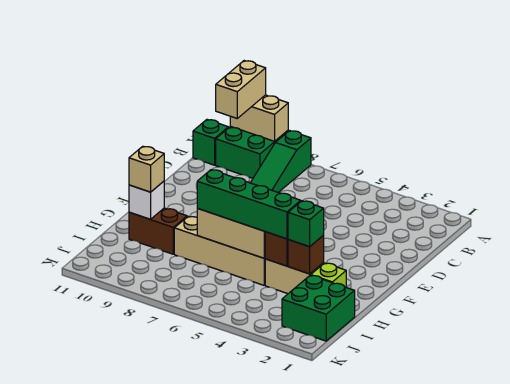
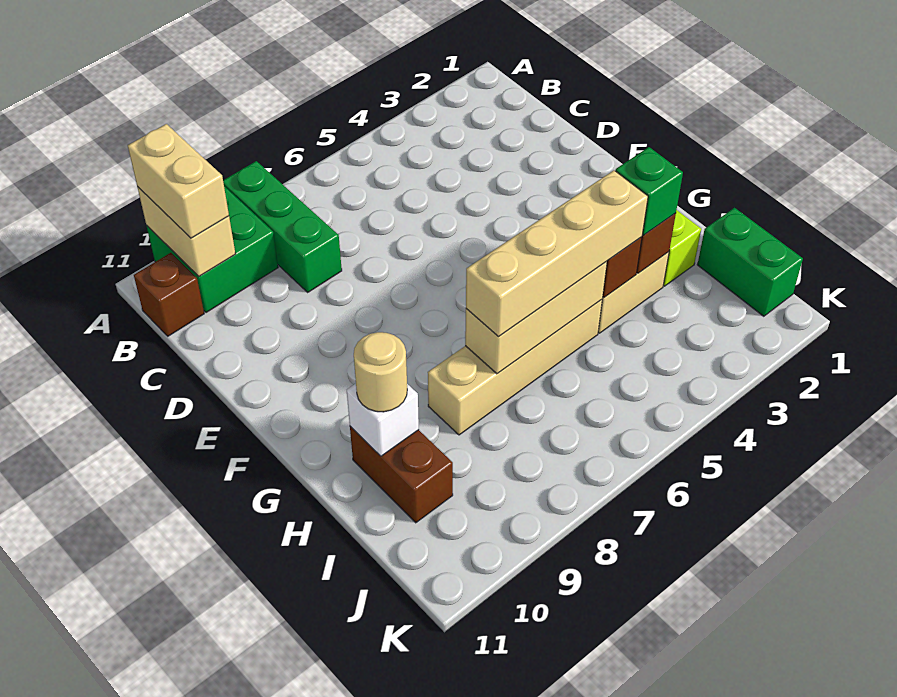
green 1x3 slope [251,131,311,192] -> green 1x3 brick [223,161,342,292]
tan 1x2 brick [230,95,288,141] -> tan 1x2 brick turned to [137,187,235,276]
green 1x1 brick [193,120,228,165] -> brown 1x1 brick [134,253,204,336]
green 1x4 brick [197,170,301,239] -> tan 1x4 brick [466,170,648,336]
brown 1x2 brick [129,208,187,254] -> brown 1x2 brick turned to [350,426,453,523]
tan 1x1 brick [129,146,164,192] -> tan 1x1 round brick [354,332,407,412]
green 2x2 brick [282,275,355,341] -> green 1x2 brick [697,208,803,316]

